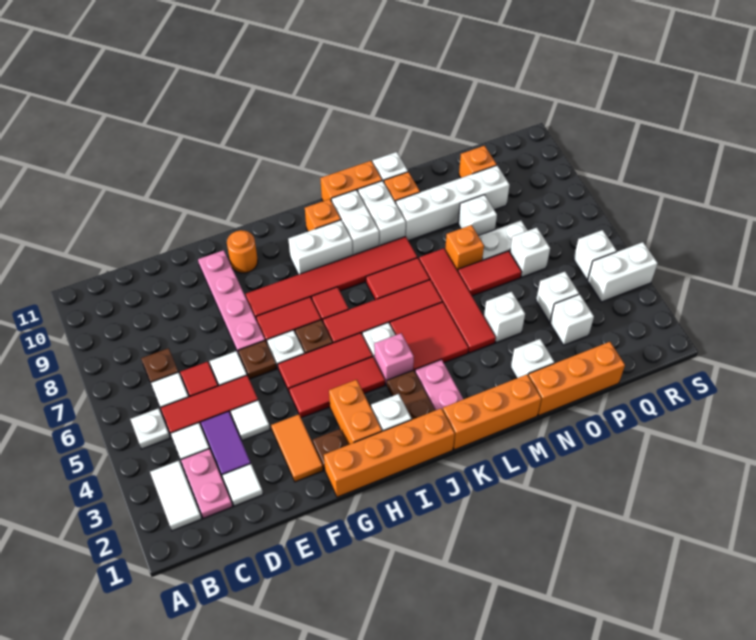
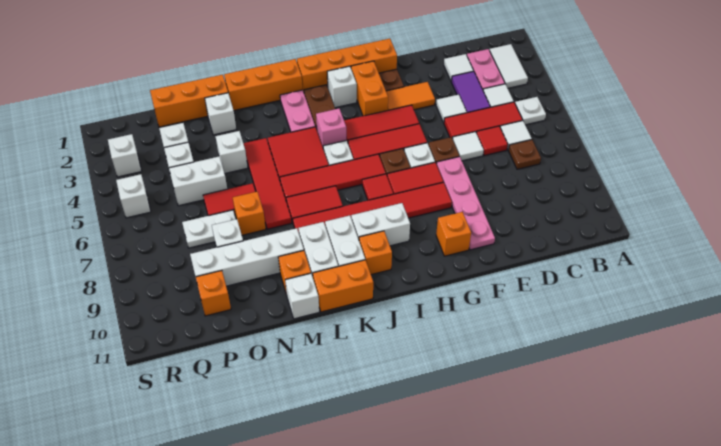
orange 1x2 tile [271,414,323,482] -> orange 1x2 tile turned to [386,82,435,110]
orange 1x1 round brick [227,230,258,273] -> orange 1x1 brick [436,212,471,256]
white 1x1 brick [510,228,550,277] -> white 1x1 brick moved to [108,134,141,177]
white 1x2 brick [588,242,658,302] -> white 1x2 brick moved to [169,156,227,206]

